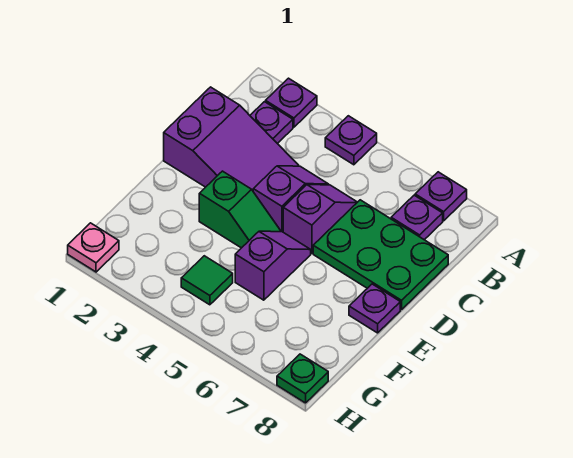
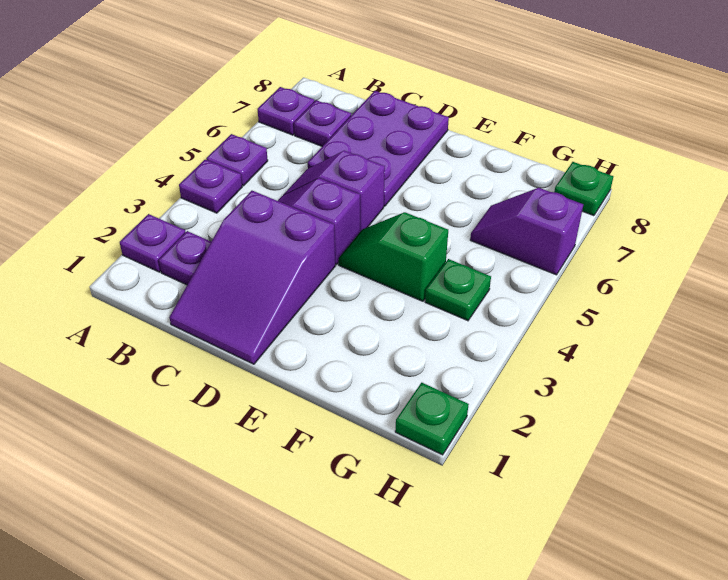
purple 2x3 slope [164,87,299,191] -> purple 2x3 slope turned to [169,191,335,364]
green 2x3 plate [313,200,448,310] -> purple 2x3 plate [308,91,449,206]
green 1x2 slope [199,171,281,248] -> green 1x2 slope turned to [339,212,448,301]
purple 1x2 slope [235,231,311,300] -> purple 1x2 slope moved to [470,188,583,275]
purple 1x1 plate [349,284,400,333] -> purple 1x1 plate moved to [206,134,268,186]
green 1x1 tile [181,256,233,305] -> green 1x1 plate [425,259,491,321]
pink 1x1 plate [68,223,119,272] -> green 1x1 plate [395,383,469,455]

